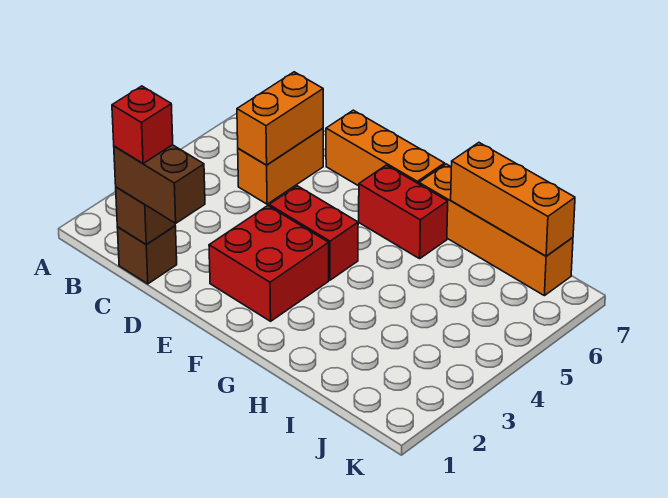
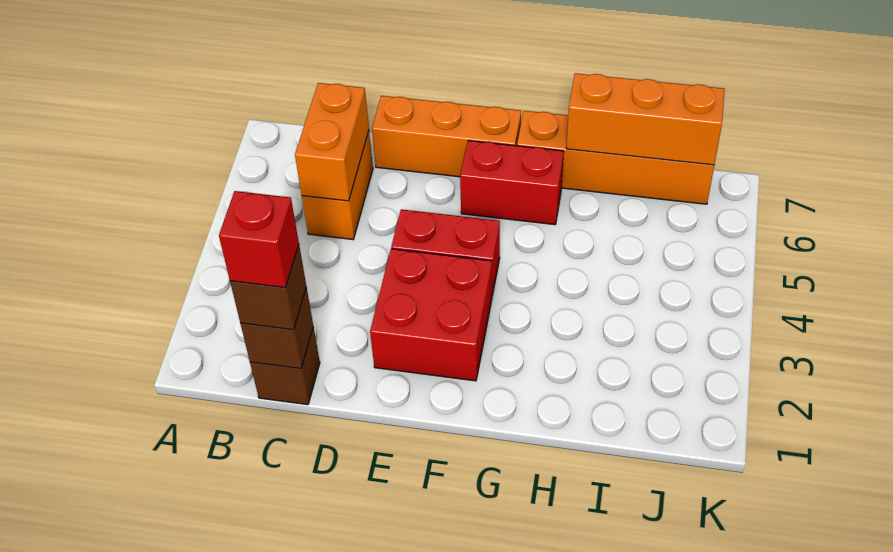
brown 1x2 brick [114,145,205,224] -> brown 1x1 brick [230,245,306,330]

